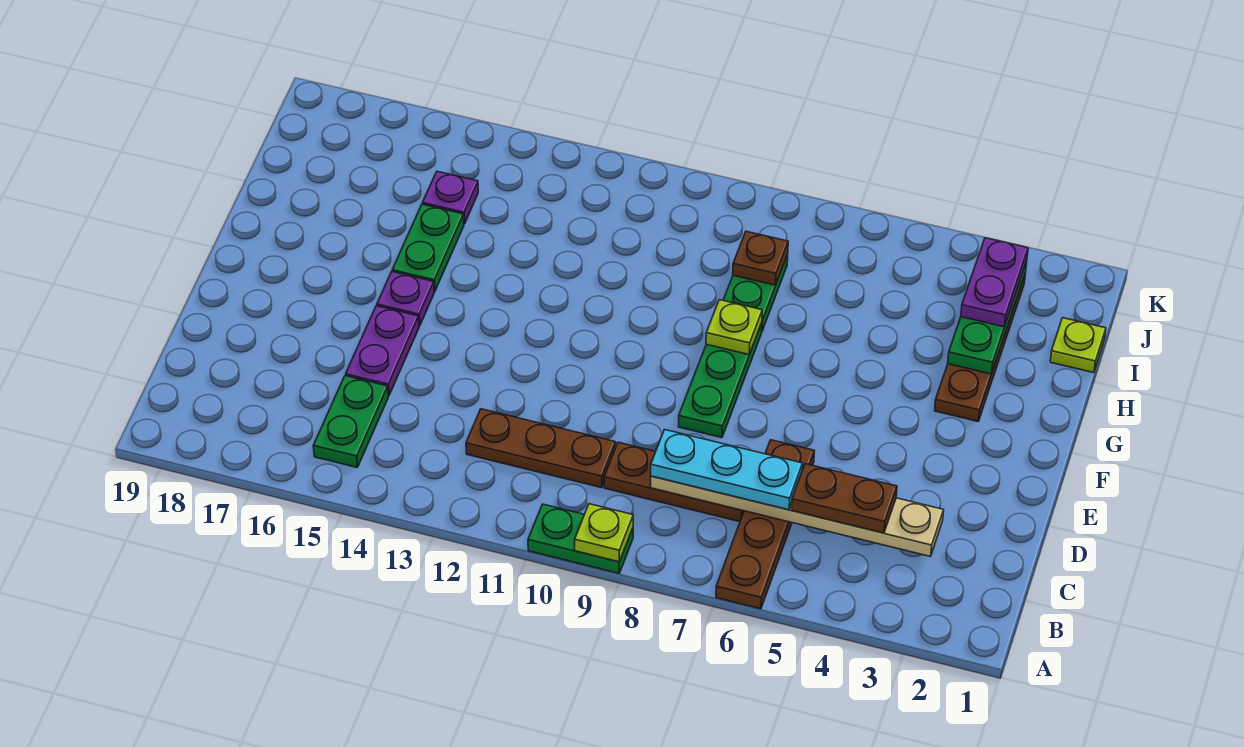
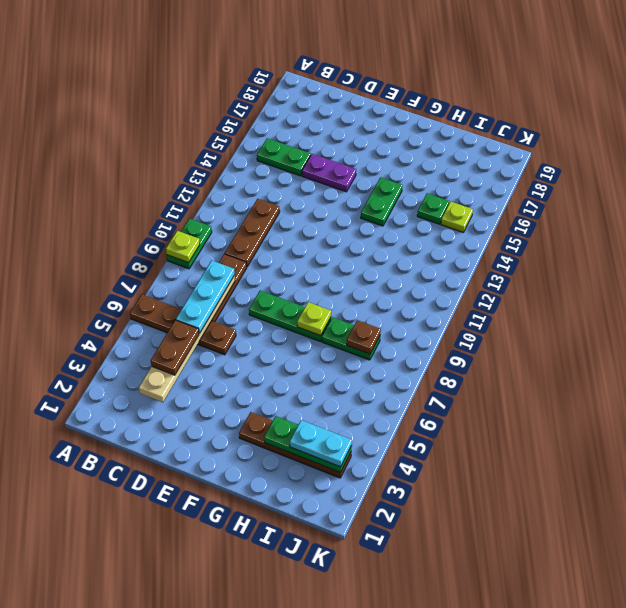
purple 1x1 plate [377,272,434,326] -> none
green 1x2 plate [392,204,464,291] -> green 1x2 plate turned to [361,177,402,226]
lime 1x1 plate [1050,318,1106,373] -> lime 1x1 plate moved to [441,202,473,232]
purple 1x2 plate [961,238,1028,327] -> cyan 1x2 plate [290,420,352,467]
purple 1x1 plate [422,171,478,224] -> green 1x1 plate [417,193,449,224]

